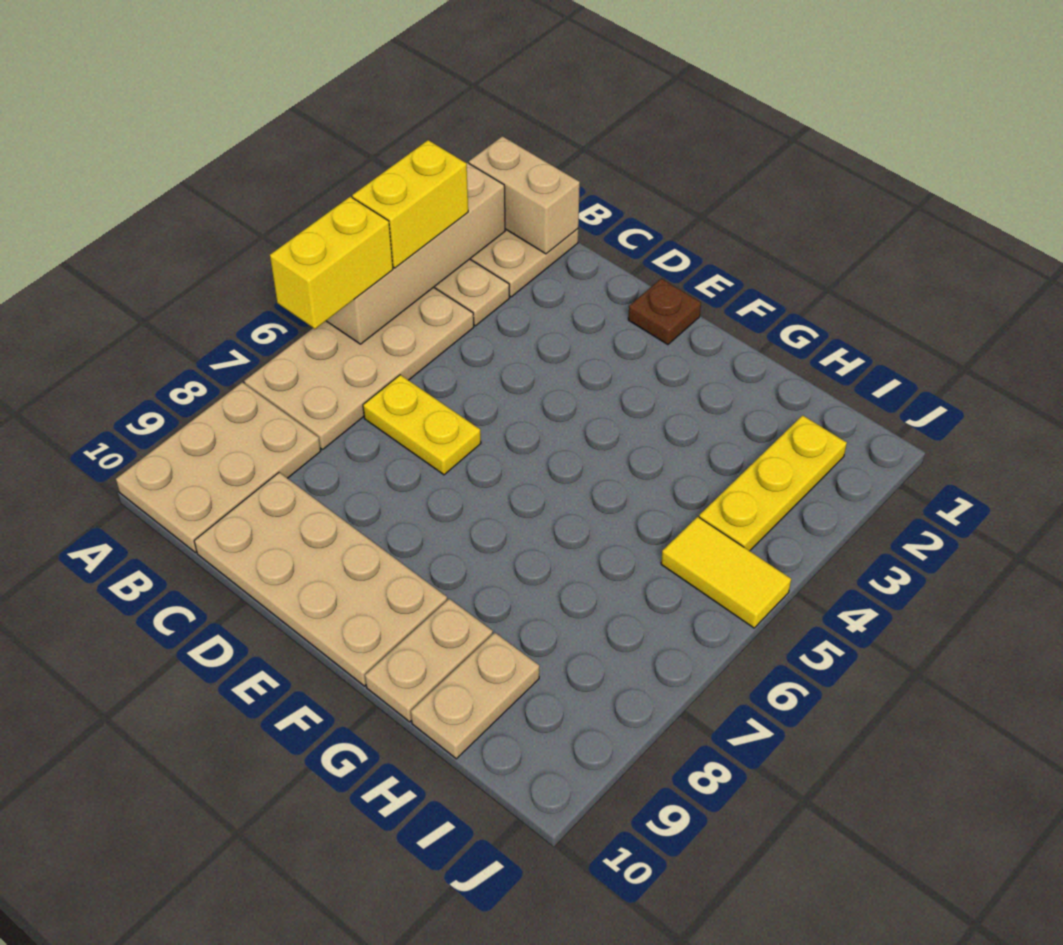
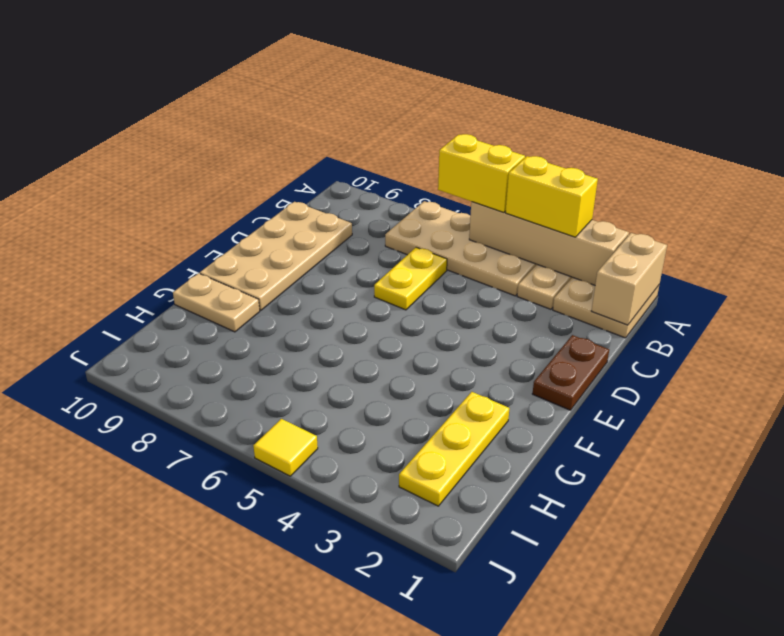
tan 2x3 plate [116,382,321,552] -> none
brown 1x1 plate [628,279,701,345] -> brown 1x2 plate [532,335,609,410]
tan 1x2 plate [411,633,539,759] -> none
yellow 1x3 plate [699,415,847,551] -> yellow 1x3 plate turned to [399,392,509,506]
yellow 1x2 tile [661,517,791,628] -> yellow 1x1 tile [253,419,318,476]

